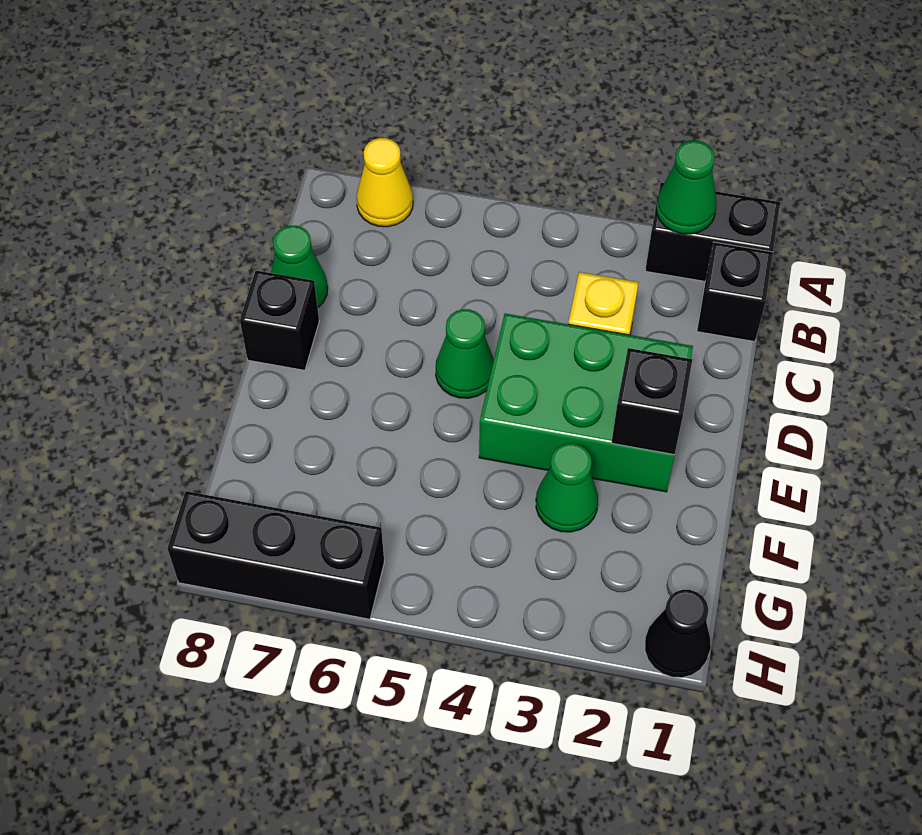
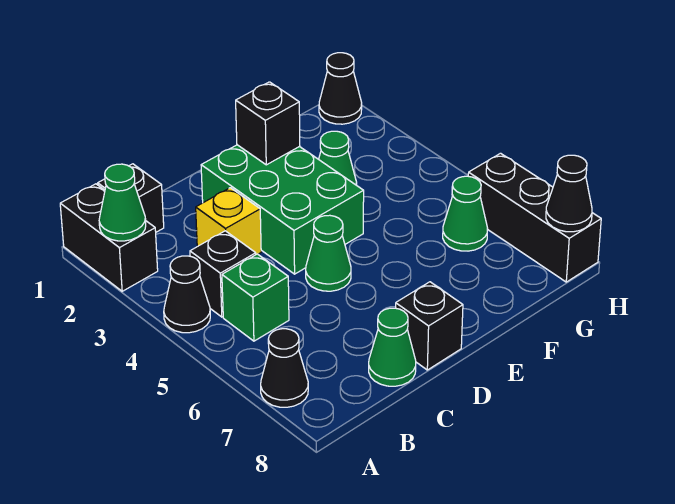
none -> black 1x1 cone [164,256,210,333]
yellow 1x1 cone [357,138,413,227] -> black 1x1 cone [261,329,308,407]
none -> black 1x1 brick [190,231,256,317]
none -> green 1x1 brick [222,254,289,341]
none -> green 1x1 cone [443,176,488,251]
none -> black 1x1 cone [546,155,592,232]

